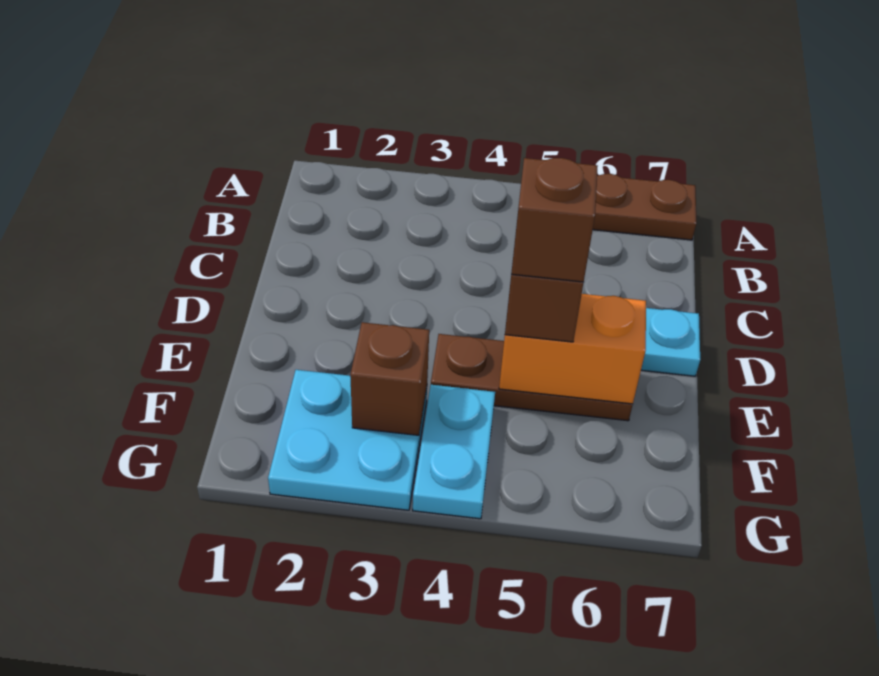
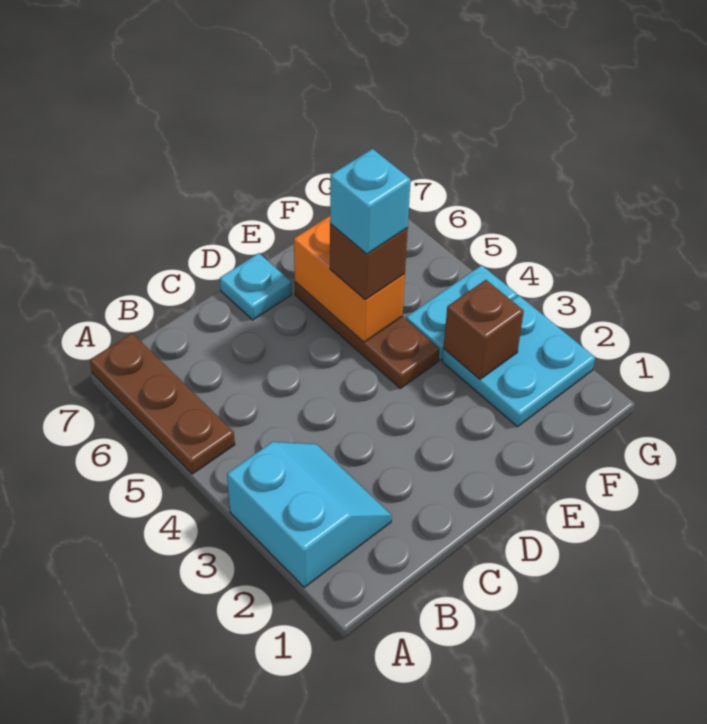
none -> cyan 2x2 slope [227,442,392,587]
brown 1x1 brick [511,158,598,282] -> cyan 1x1 brick [330,149,411,254]

